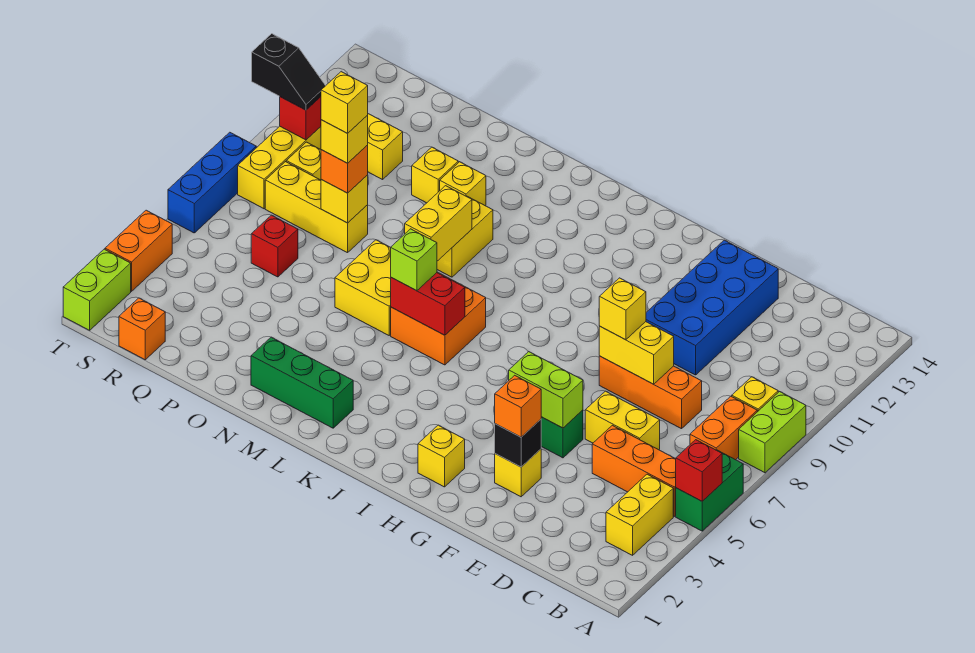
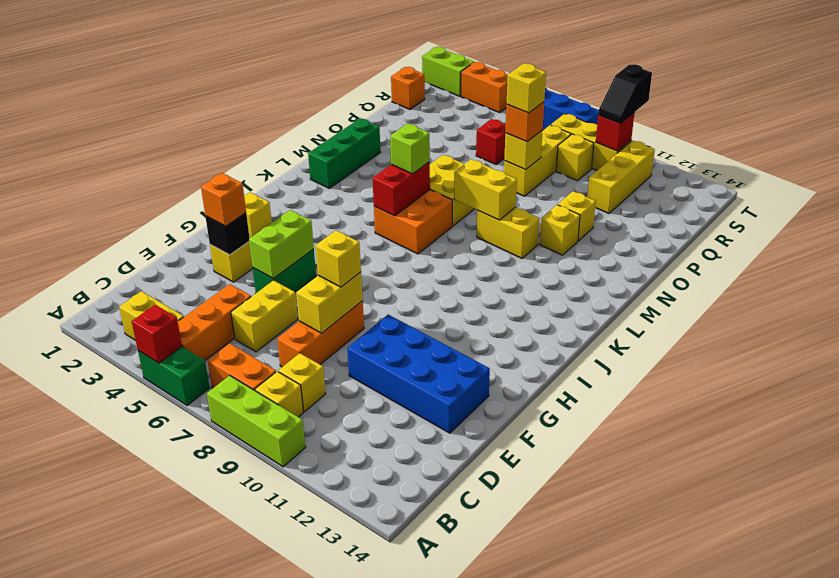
lime 1x2 brick [739,391,806,473] -> lime 1x3 brick [207,375,306,467]
yellow 1x1 brick [321,72,368,133] -> yellow 1x1 brick moved to [278,353,326,412]

